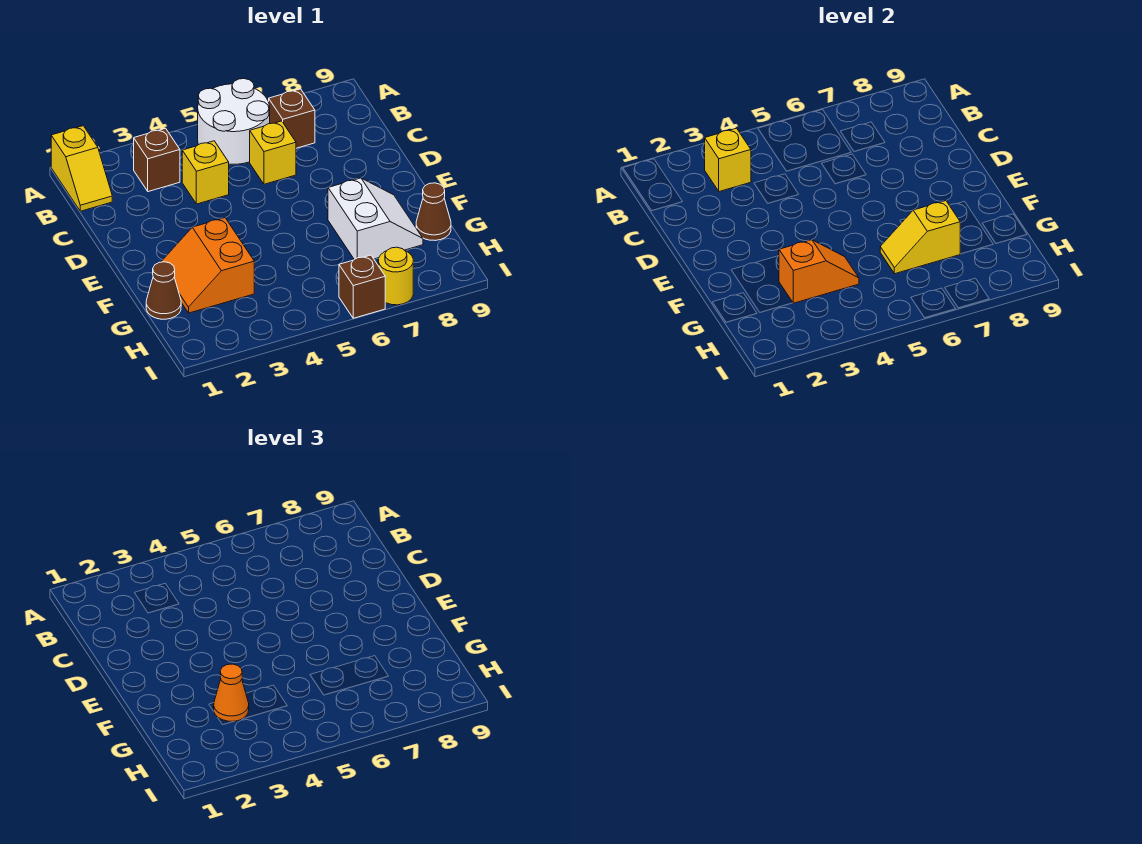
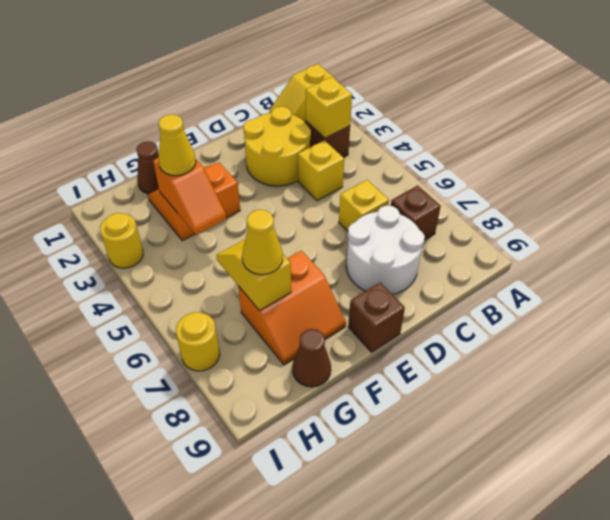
white 2x2 round brick [198,79,270,164] -> white 2x2 round brick moved to [346,205,425,294]
none -> yellow 2x2 round brick [243,107,311,186]
white 2x2 slope [328,178,423,260] -> orange 2x2 slope [238,251,346,365]
orange 1x1 cone [214,664,249,721] -> yellow 1x1 cone [158,114,196,176]
none -> yellow 1x1 cone [242,210,283,275]
none -> yellow 1x1 round brick [100,213,143,268]
brown 1x1 brick [339,255,385,318] -> brown 1x1 brick moved to [348,282,405,352]

